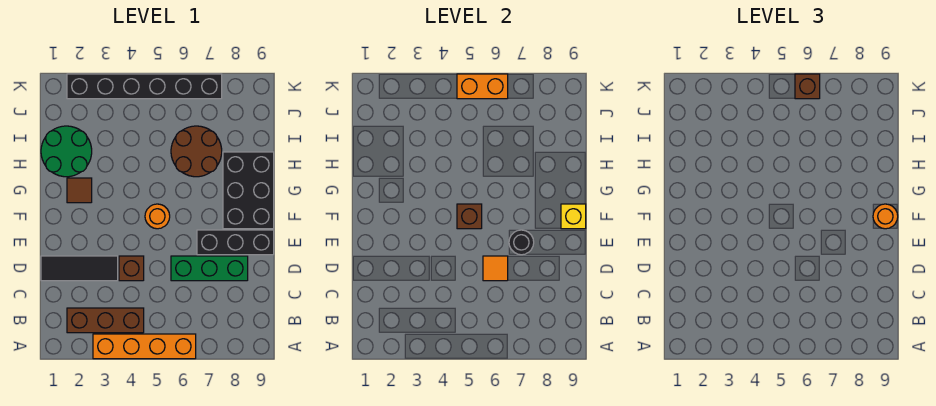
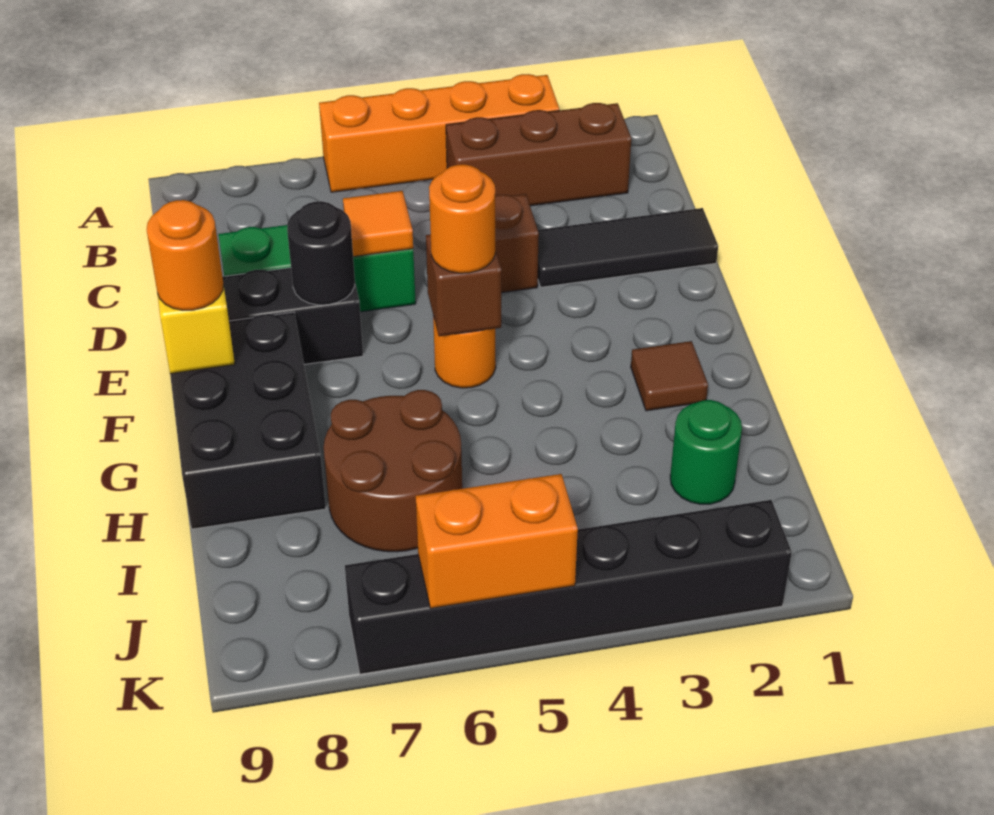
none -> orange 1x1 round brick [429,164,495,273]
green 2x2 round brick [41,126,92,177] -> green 1x1 round brick [670,400,742,504]
brown 1x1 brick [795,74,820,99] -> none

